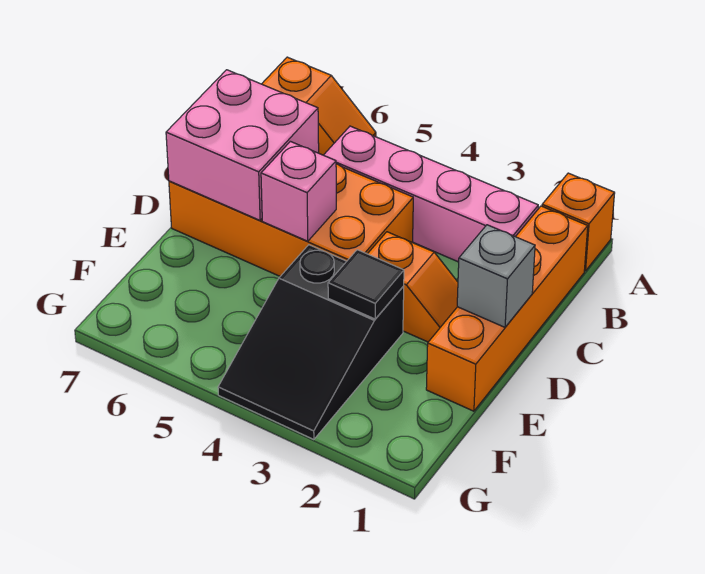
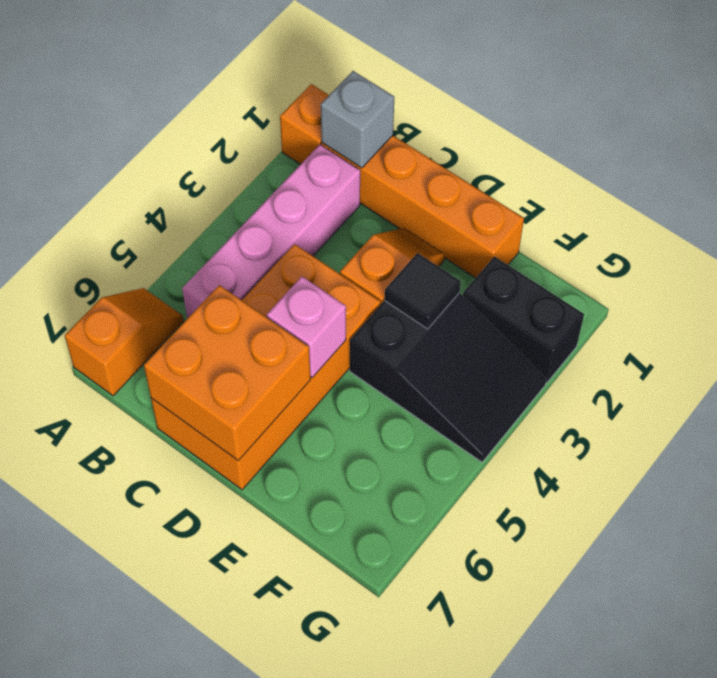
pink 2x2 brick [166,70,319,220] -> orange 2x2 brick [144,285,310,461]
grey 1x1 brick [457,225,535,327] -> grey 1x1 brick moved to [321,71,394,168]
none -> black 1x2 brick [463,257,584,383]

